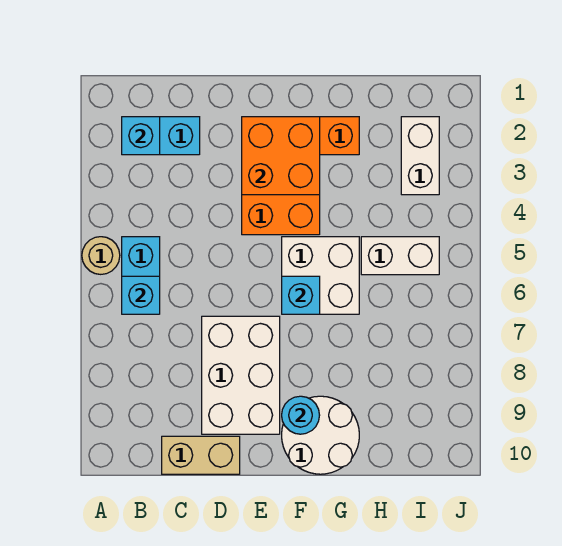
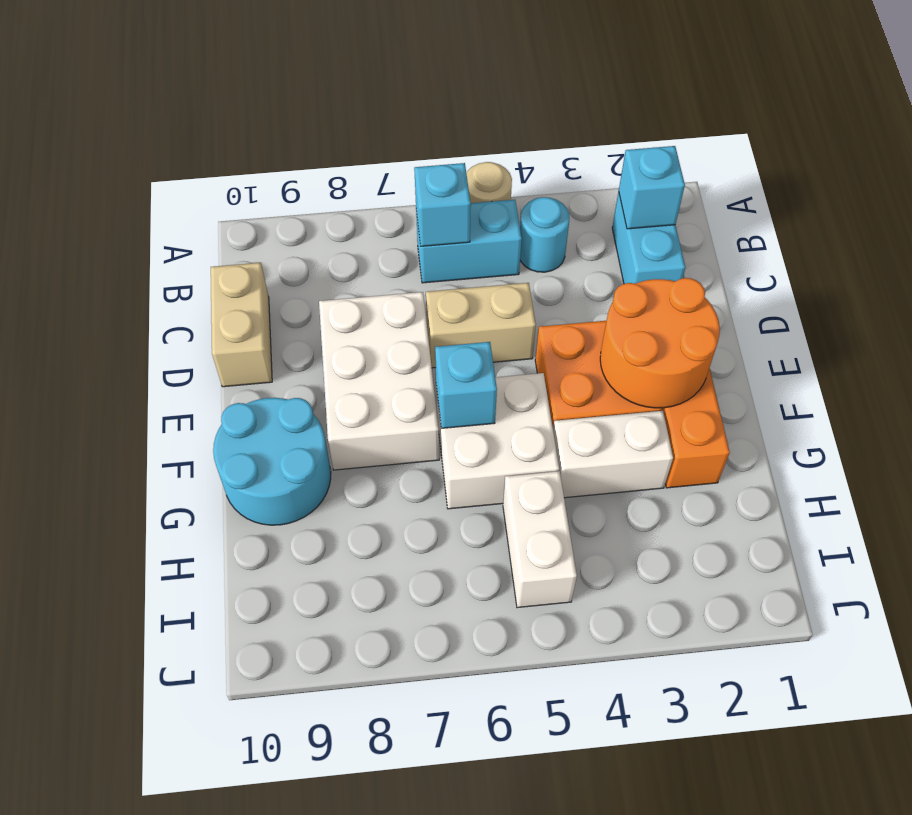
none -> tan 1x2 brick [426,283,536,368]
white 2x3 brick [202,316,280,434] -> white 2x3 brick turned to [319,292,439,470]
orange 2x2 brick [242,117,320,195] -> orange 2x2 round brick [600,278,720,408]
white 2x2 round brick [282,396,359,474] -> cyan 2x2 round brick [213,398,331,525]
cyan 1x1 round brick [282,396,320,434] -> cyan 1x1 round brick moved to [520,197,569,272]
white 1x2 brick [401,117,439,195] -> white 1x2 brick moved to [553,411,673,498]

